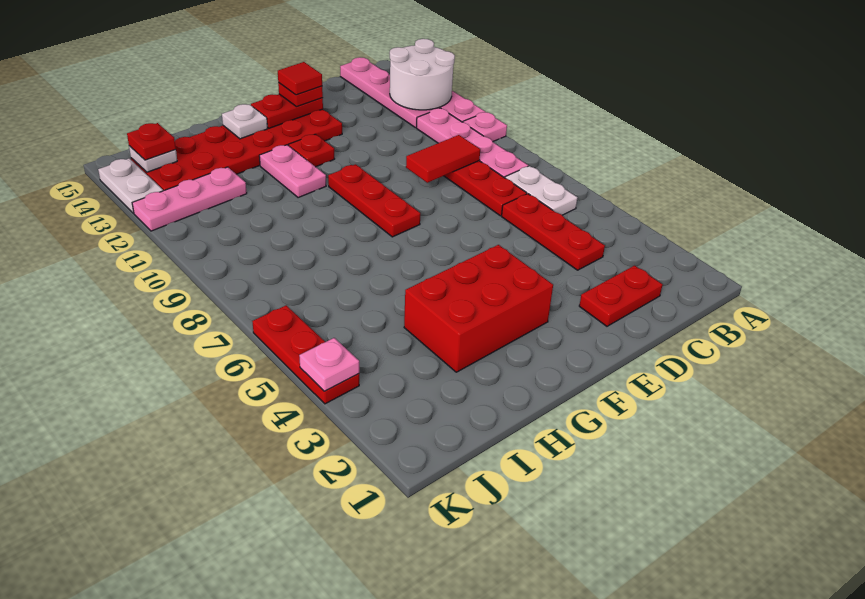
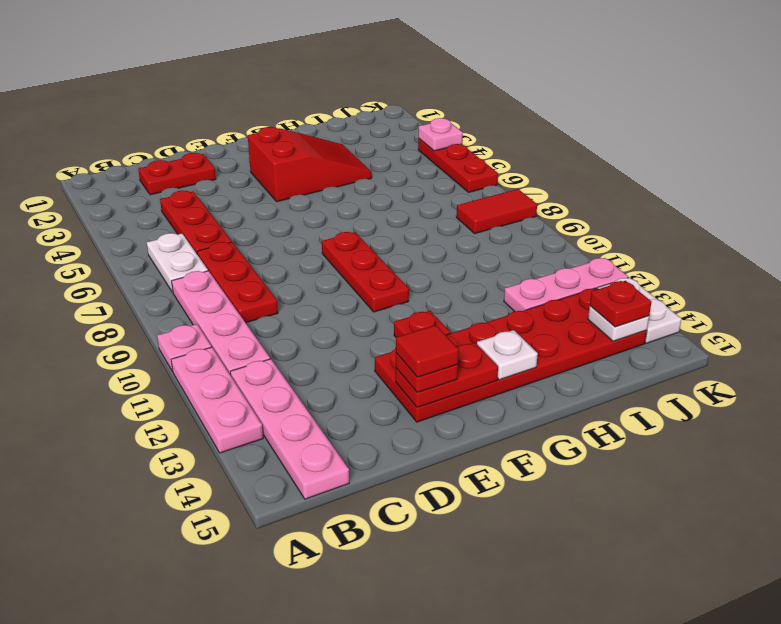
white 2x2 round brick [390,39,455,110] -> none
red 1x2 tile [406,135,480,183] -> red 1x2 tile moved to [456,189,537,233]
red 2x3 brick [404,245,553,372] -> red 2x3 slope [248,127,372,202]
pink 1x2 plate [259,145,326,198] -> none

